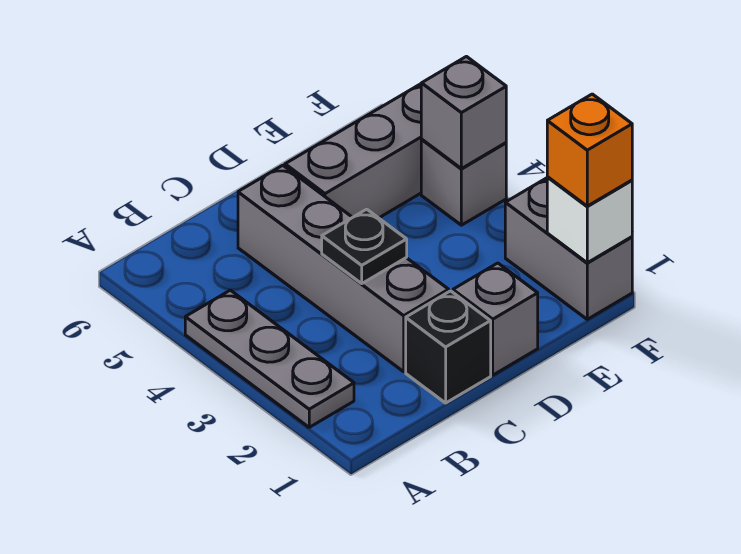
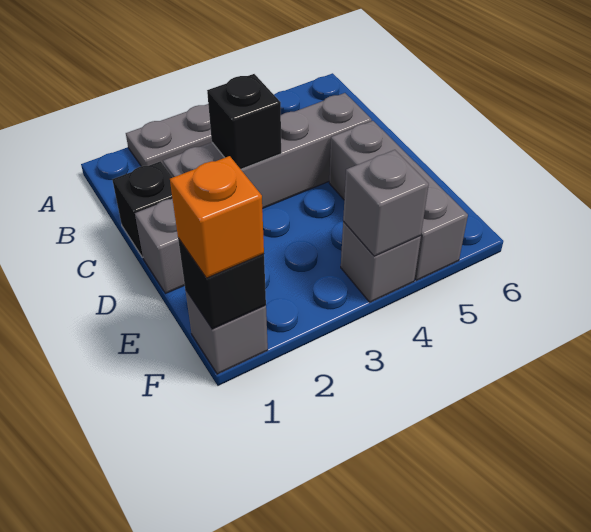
black 1x1 plate [322,209,407,283] -> black 1x1 brick [207,74,281,169]
grey 1x2 brick [505,178,632,319] -> grey 1x1 brick [185,290,268,374]
white 1x1 brick [547,177,632,263] -> black 1x1 brick [178,238,266,329]

